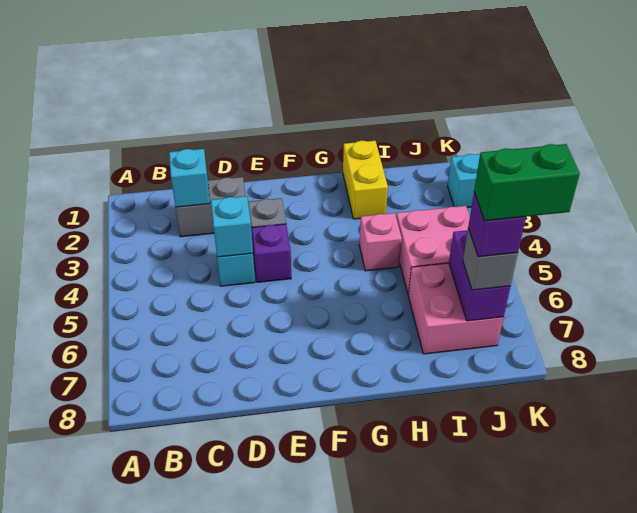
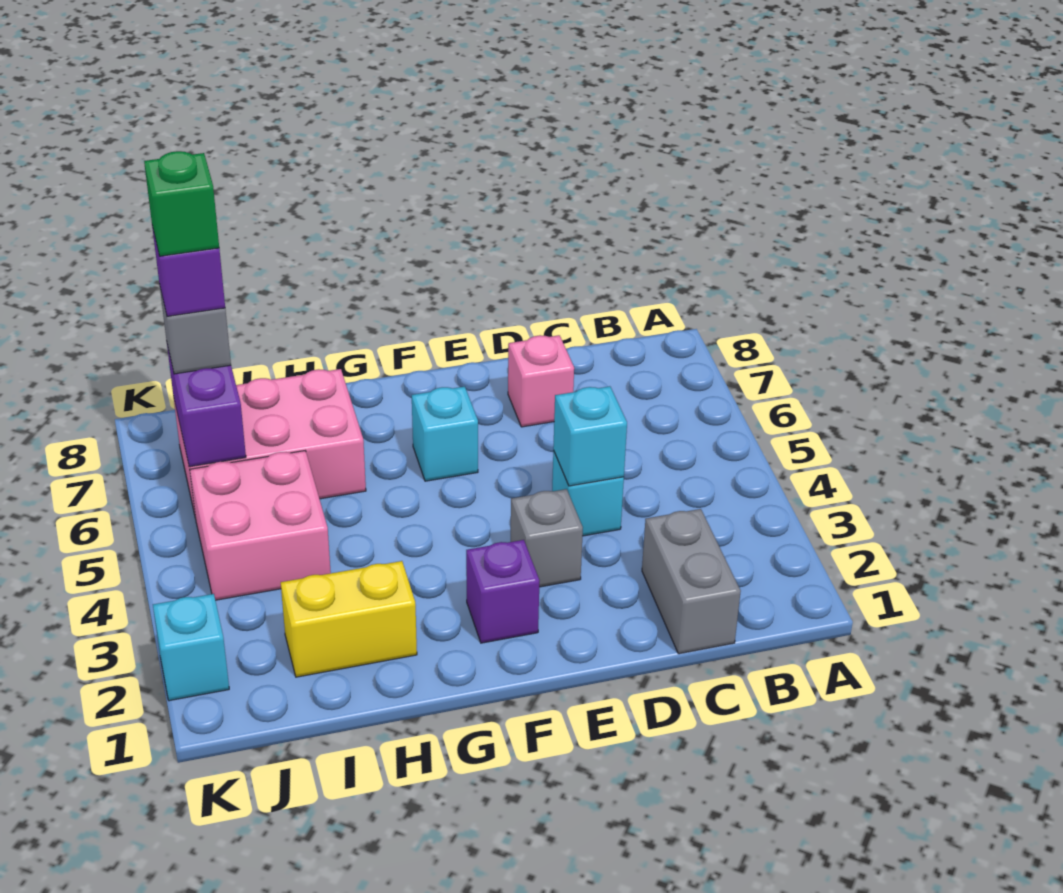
grey 1x2 brick [176,177,245,237] -> grey 1x2 brick turned to [642,509,741,654]
cyan 1x1 brick [169,149,210,207] -> cyan 1x1 brick moved to [412,387,478,481]
purple 1x1 brick [251,224,291,282] -> purple 1x1 brick moved to [466,540,539,643]
yellow 1x2 brick [343,141,388,219] -> yellow 1x2 brick turned to [281,561,417,677]
pink 1x1 brick [359,213,402,271] -> pink 1x1 brick moved to [508,335,574,427]
pink 2x2 brick [408,263,504,354] -> pink 2x3 brick [173,369,366,515]
green 1x2 brick [474,144,580,221] -> green 1x1 brick [144,151,219,256]

